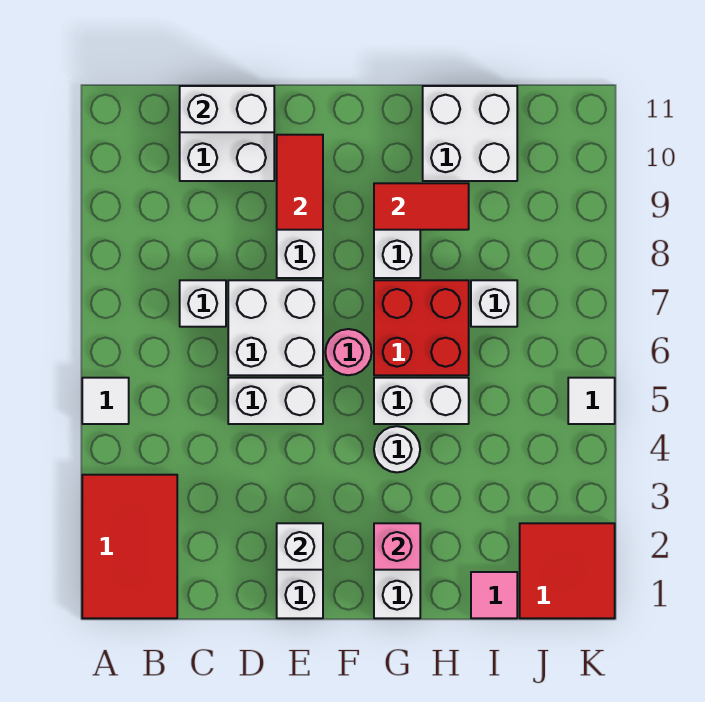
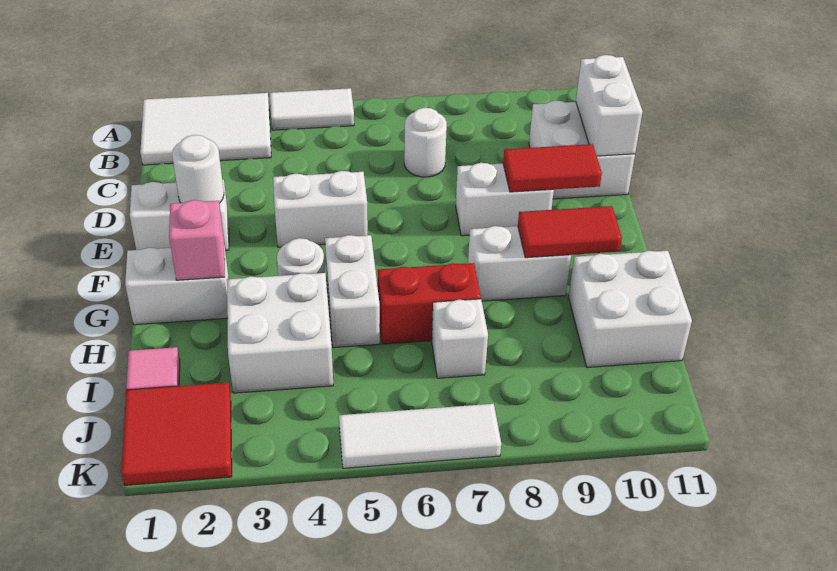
red 2x3 tile [82,475,177,618] -> white 2x3 tile [140,93,271,165]
white 1x1 tile [82,378,129,424] -> white 1x2 tile [270,88,354,130]
white 1x1 brick [180,280,226,327] -> white 1x1 round brick [404,108,447,177]
white 1x2 brick [228,378,323,424] -> white 1x2 brick turned to [273,171,368,247]
white 2x2 brick [228,280,323,375] -> white 2x2 brick moved to [227,273,333,393]
white 1x1 brick [277,523,323,570] -> white 1x1 round brick [172,135,224,203]
pink 1x1 round brick [325,329,372,375] -> none
red 2x2 brick [374,280,469,375] -> red 1x2 brick [378,263,481,344]
red 1x2 tile [374,183,469,230] -> red 1x2 tile turned to [518,206,622,258]
white 1x1 tile [568,378,615,424] -> white 1x3 tile [339,404,501,468]

